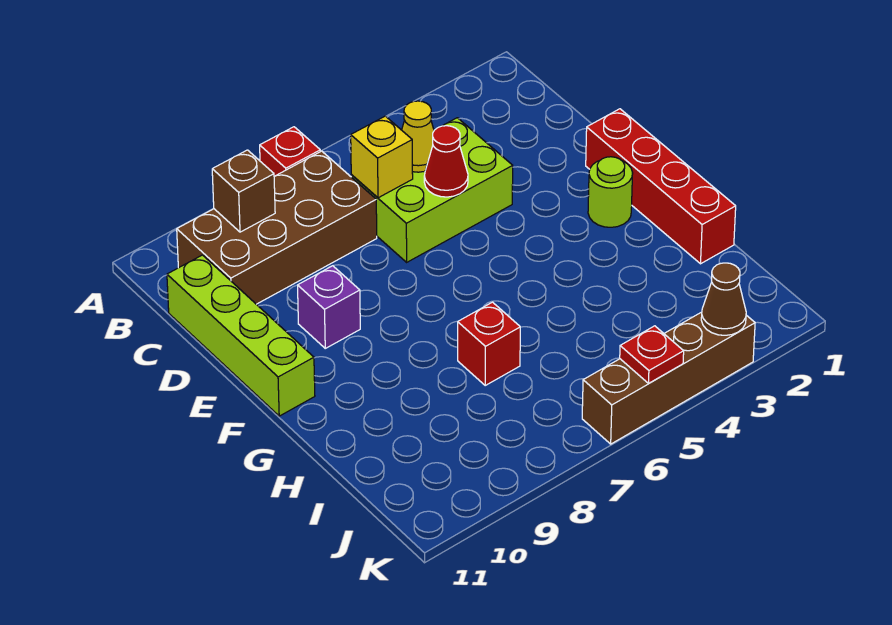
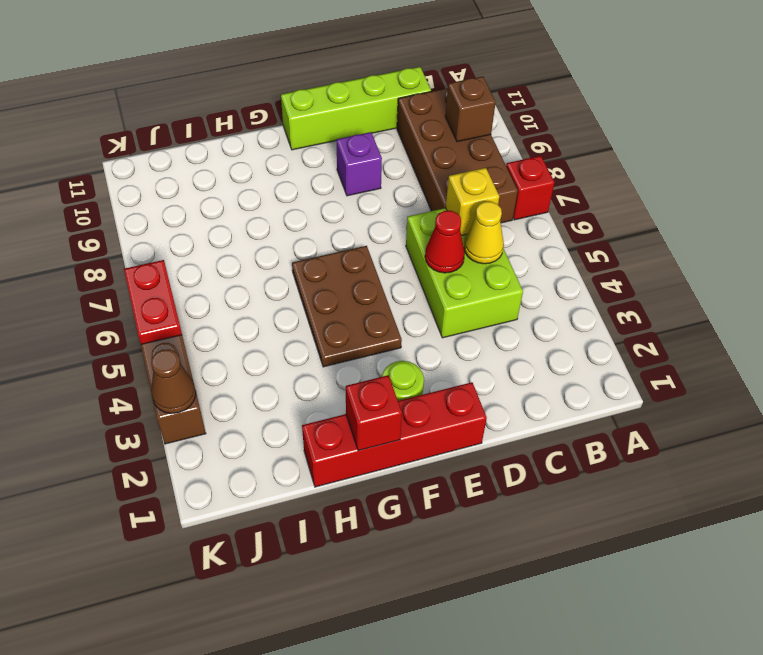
none -> brown 2x3 plate [292,246,402,367]
red 1x1 brick [458,302,520,385] -> red 1x1 brick moved to [346,375,402,451]
red 1x1 plate [620,326,684,383] -> red 1x2 plate [124,260,182,344]

